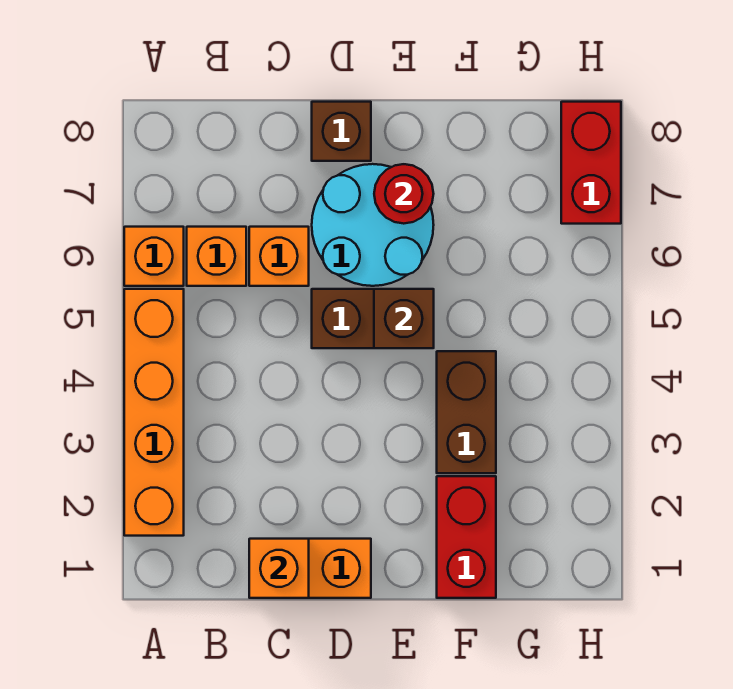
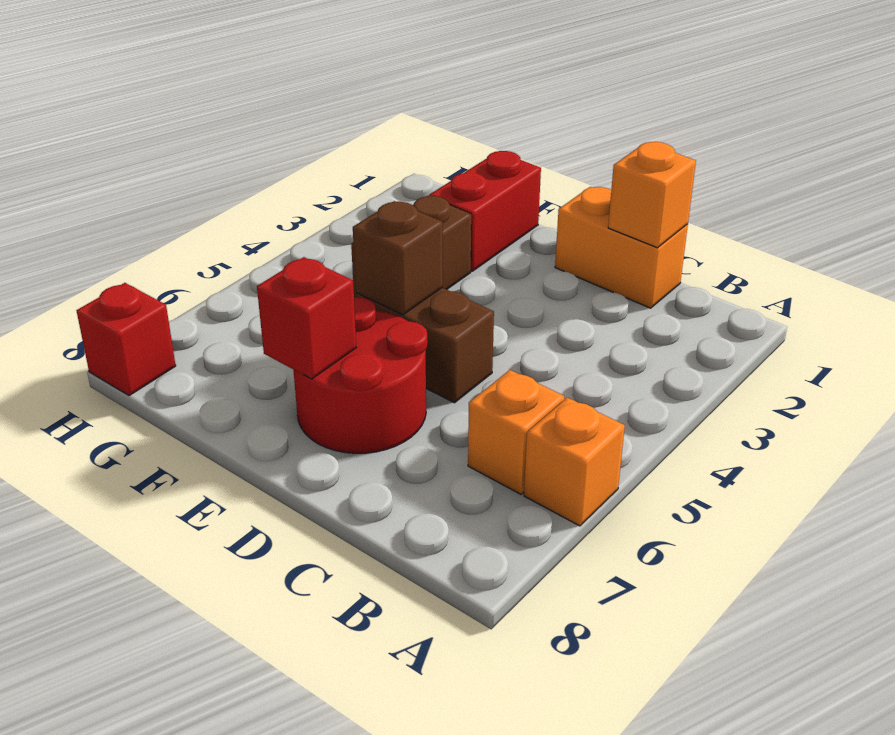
orange 1x4 brick [124,289,184,536] -> none
orange 1x1 brick [249,227,309,286] -> none
cyan 2x2 round brick [312,164,434,286] -> red 2x2 round brick [293,297,428,453]
brown 1x1 brick [312,102,371,161] -> none
red 1x1 round brick [374,164,434,224] -> red 1x1 brick [257,257,356,379]
red 1x2 brick [561,102,621,224] -> red 1x1 brick [76,283,176,396]

